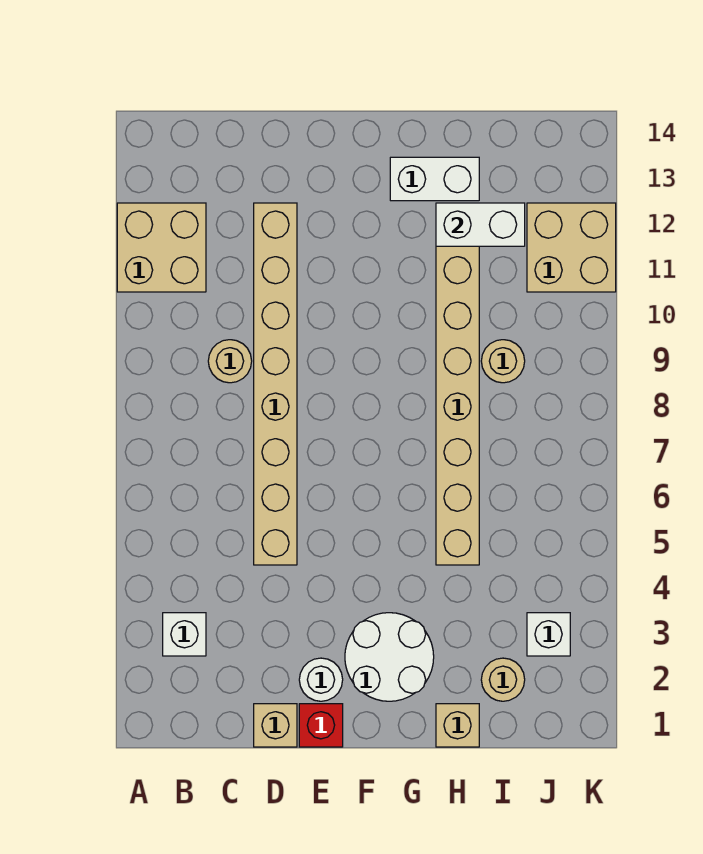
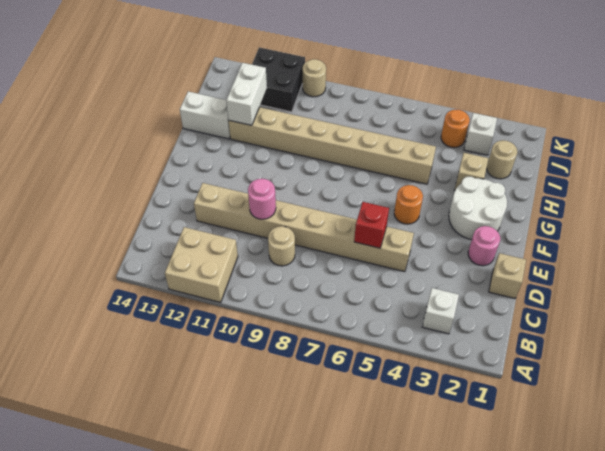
none -> pink 1x1 round brick [248,179,276,219]
red 1x1 brick [299,704,343,747] -> red 1x1 brick moved to [354,202,389,248]
white 1x1 round brick [299,658,343,701] -> pink 1x1 round brick [468,226,500,266]
none -> orange 1x1 round brick [394,185,423,224]
white 1x2 brick [390,157,479,201] -> white 1x2 brick turned to [180,91,230,139]
tan 1x1 brick [436,704,479,747] -> tan 1x1 brick moved to [455,153,489,190]
tan 1x1 round brick [481,340,525,383] -> tan 1x1 round brick moved to [303,59,326,97]
none -> orange 1x1 round brick [441,110,470,148]
tan 2x2 brick [527,203,616,292] -> black 2x2 brick [252,47,305,112]

